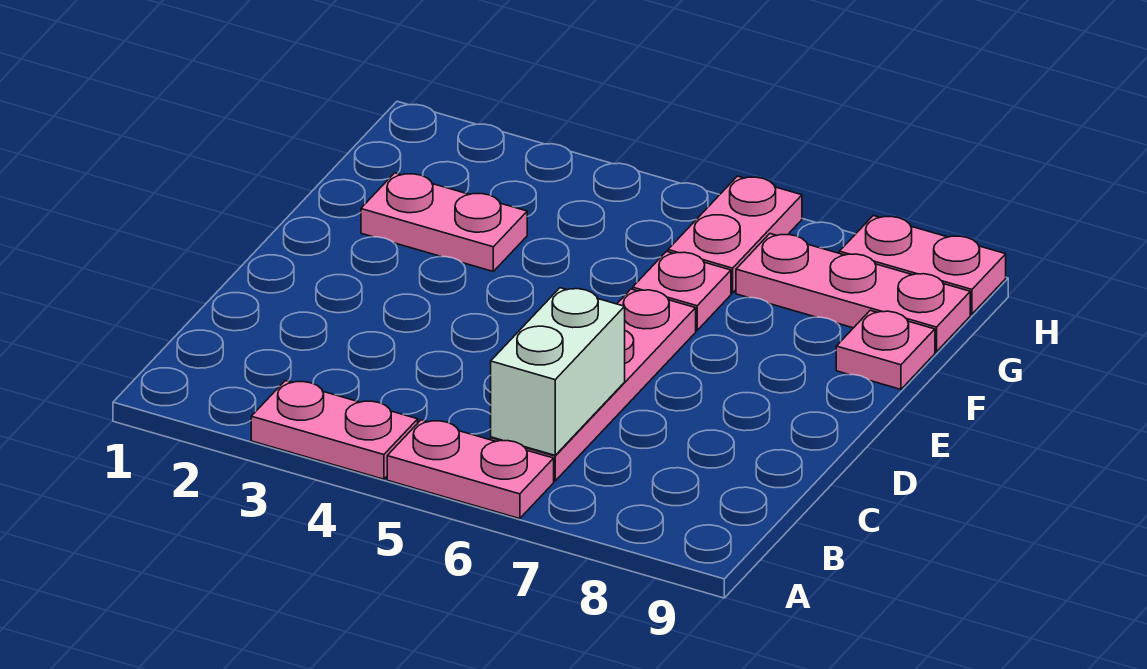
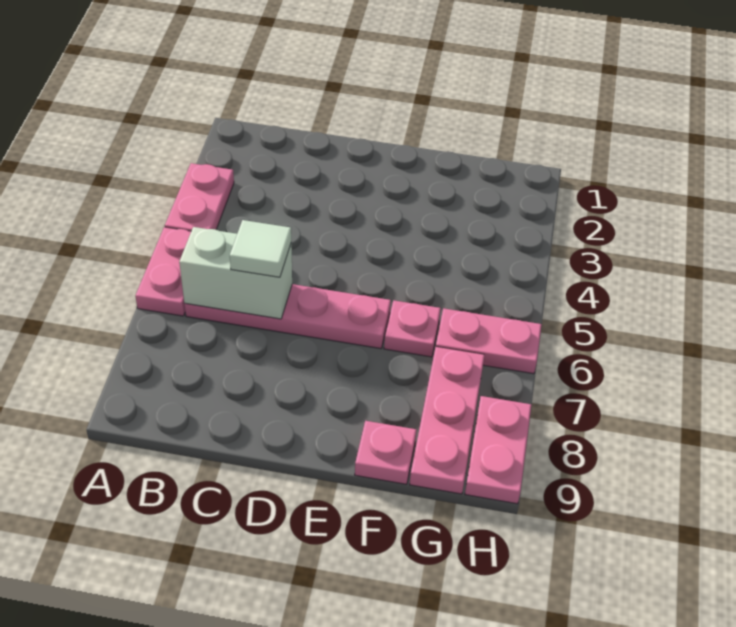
none -> white 1x1 tile [230,220,291,277]
pink 1x2 plate [361,173,527,271] -> none

